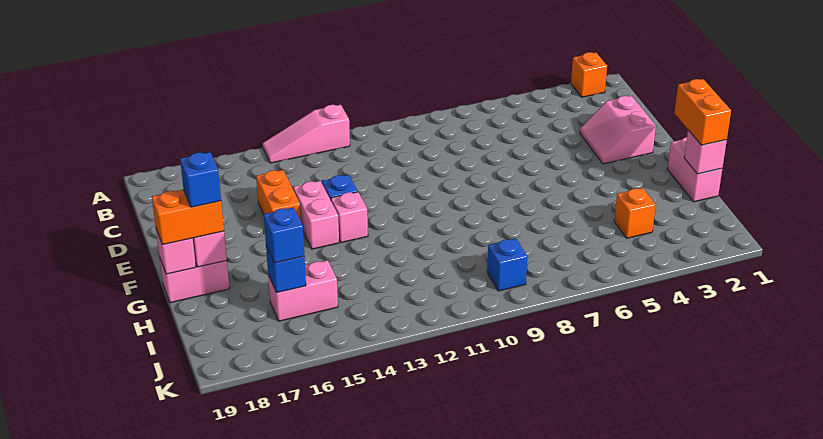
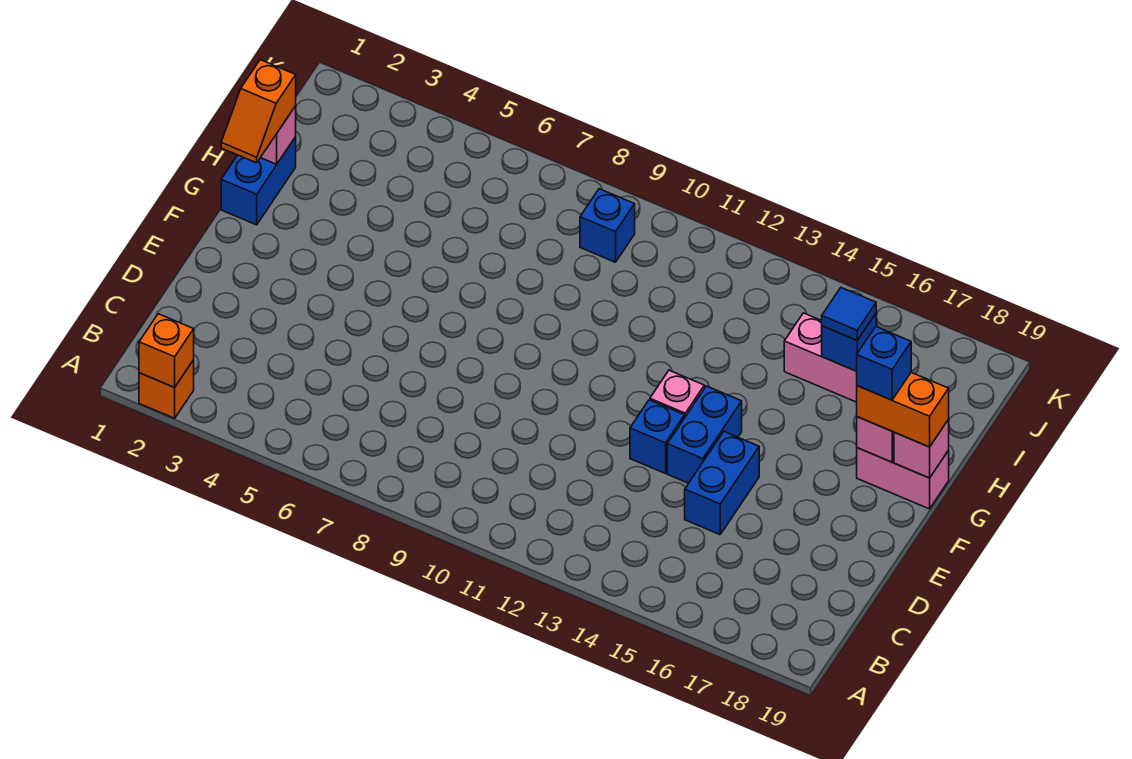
pink 1x3 slope [263,105,350,163] -> none
pink 2x2 slope [580,96,656,164] -> none
orange 1x2 brick [256,170,301,221] -> blue 1x2 brick [685,432,759,534]
pink 1x2 brick [293,181,339,249] -> blue 1x2 brick [667,386,742,483]
pink 1x2 brick [668,137,722,202] -> blue 1x2 brick [221,137,296,225]
orange 1x2 brick [675,79,731,145] -> orange 1x2 slope [221,60,296,163]
orange 1x1 brick [614,188,656,238] -> orange 1x1 brick moved to [139,314,194,387]
blue 1x1 brick [264,207,304,263] -> blue 1x1 tile [822,288,876,340]

